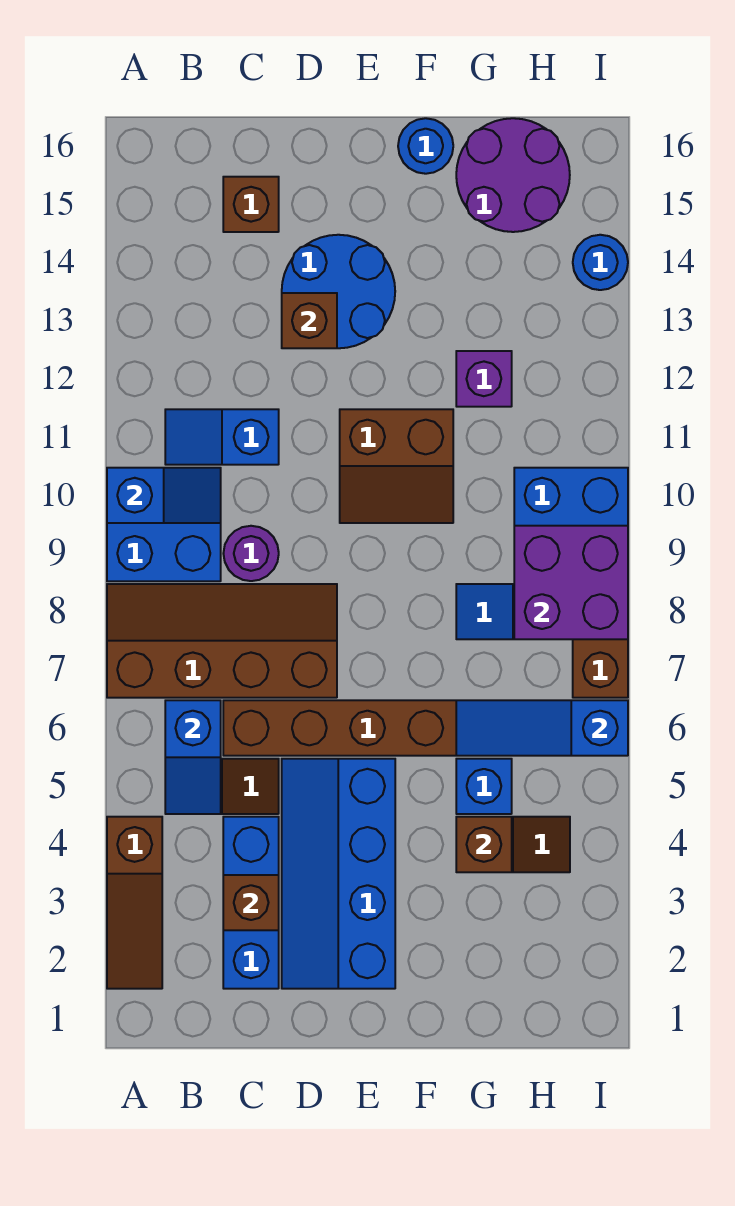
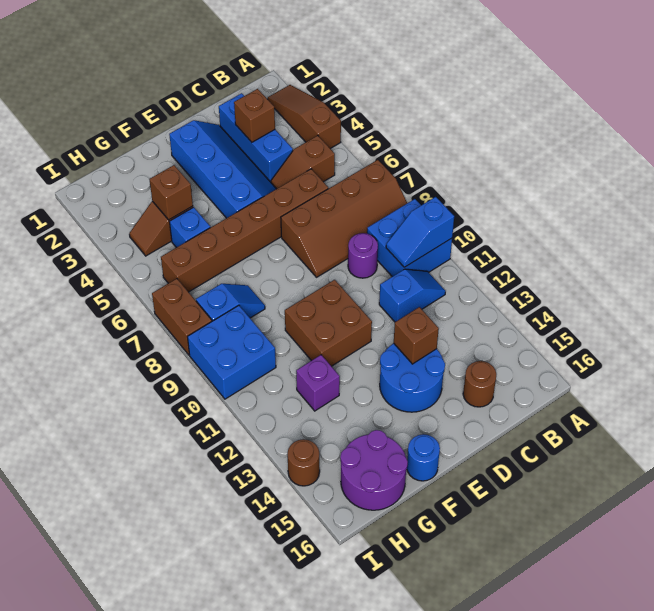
blue 1x2 slope [165,700,221,814] -> none
brown 1x1 brick [223,177,279,232] -> brown 1x1 round brick [463,361,496,407]
brown 2x2 slope [340,409,453,523] -> brown 2x2 brick [285,280,372,366]
blue 1x3 slope [456,700,628,756] -> none
purple 2x2 brick [514,526,628,639] -> none
blue 1x1 round brick [573,235,628,290] -> brown 1x1 round brick [287,439,320,486]

